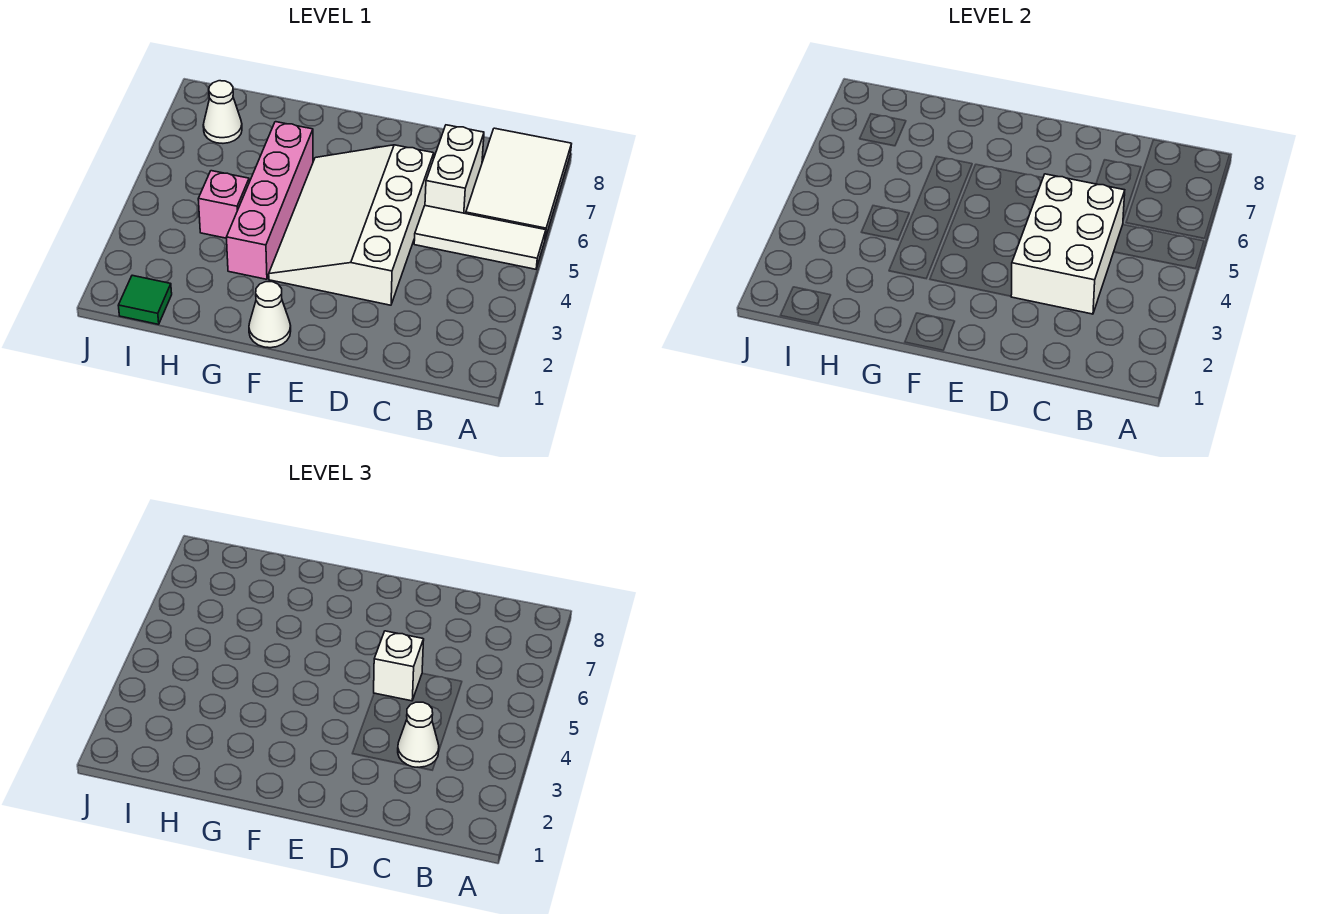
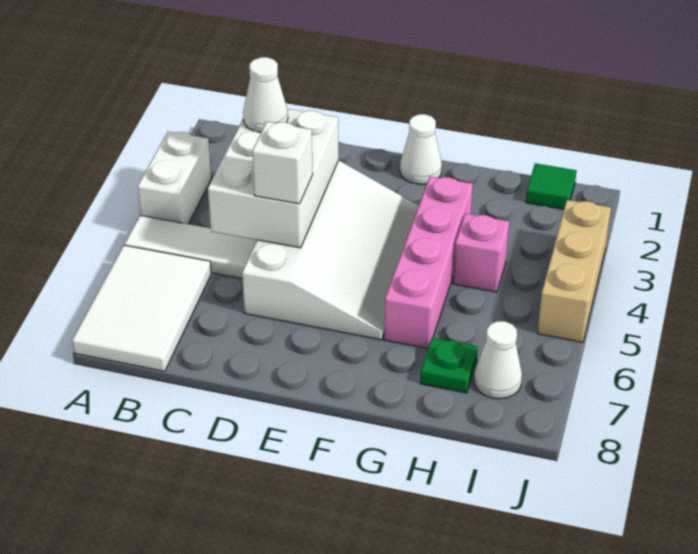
white 1x2 brick [425,125,484,214] -> white 1x2 brick moved to [138,131,211,224]
none -> green 1x1 plate [420,338,478,393]
none -> tan 1x3 brick [537,200,611,342]

